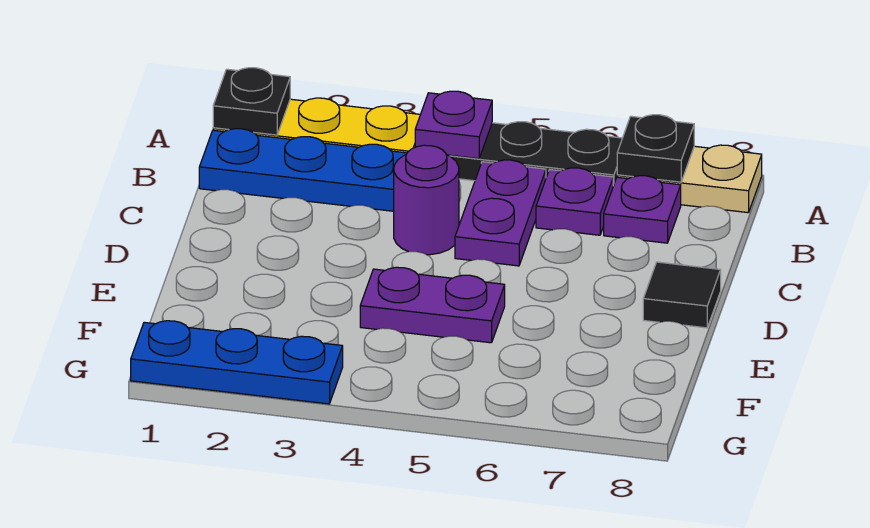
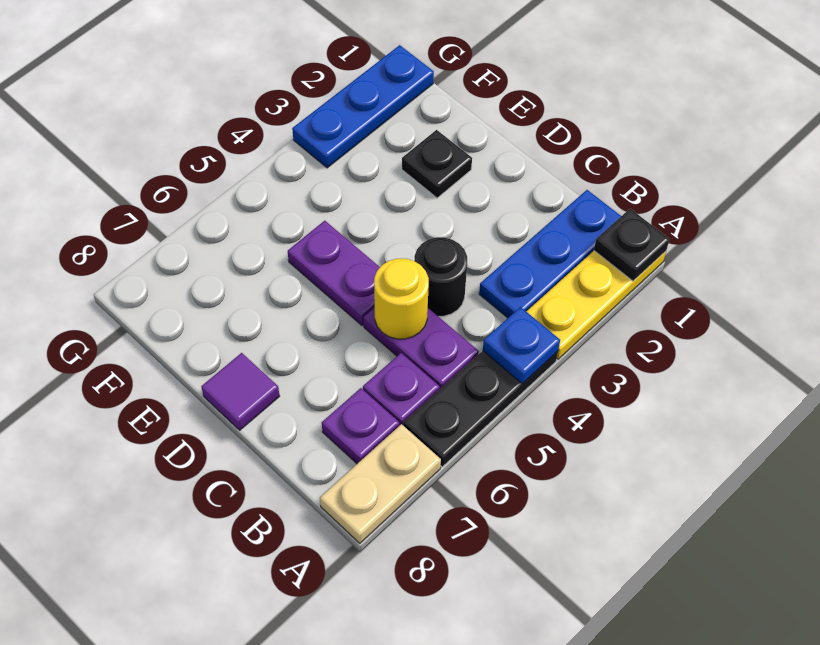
purple 1x1 plate [415,91,492,159] -> blue 1x1 plate [483,307,560,384]
black 1x1 plate [617,115,694,182] -> black 1x1 plate moved to [402,130,472,198]
purple 1x1 round brick [394,145,459,255] -> black 1x1 round brick [414,237,467,316]
none -> yellow 1x1 round brick [374,259,429,339]
black 1x1 tile [643,262,721,328] -> purple 1x1 tile [201,353,280,430]
purple 1x2 plate [360,267,505,343] -> purple 1x2 plate turned to [288,221,380,325]

